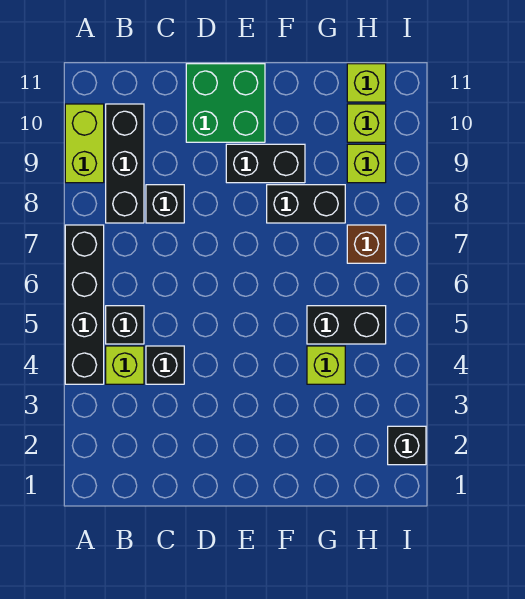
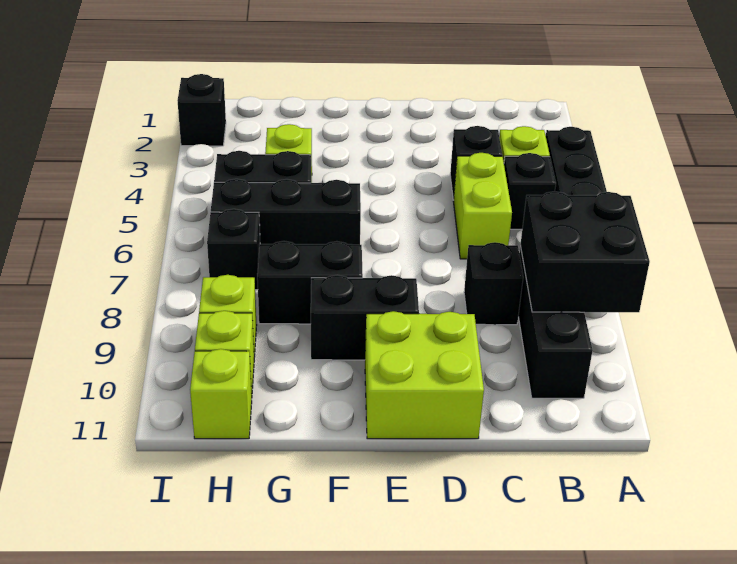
none -> black 2x2 brick [520,191,650,312]
lime 1x2 brick [65,104,104,183] -> lime 1x2 brick moved to [453,153,512,259]
green 2x2 brick [186,64,265,142] -> lime 2x2 brick [365,311,484,439]
none -> black 1x3 brick [211,179,361,245]
brown 1x1 brick [347,225,386,263] -> black 1x1 brick [207,209,260,290]

